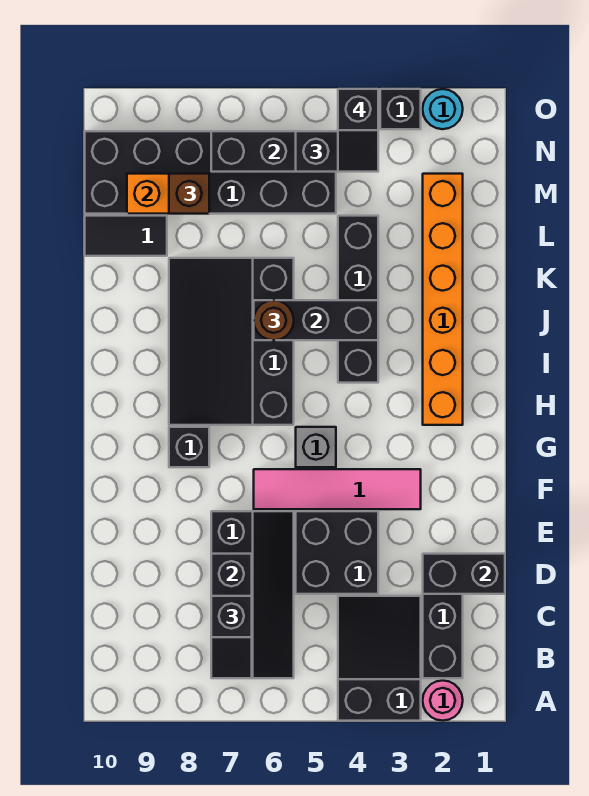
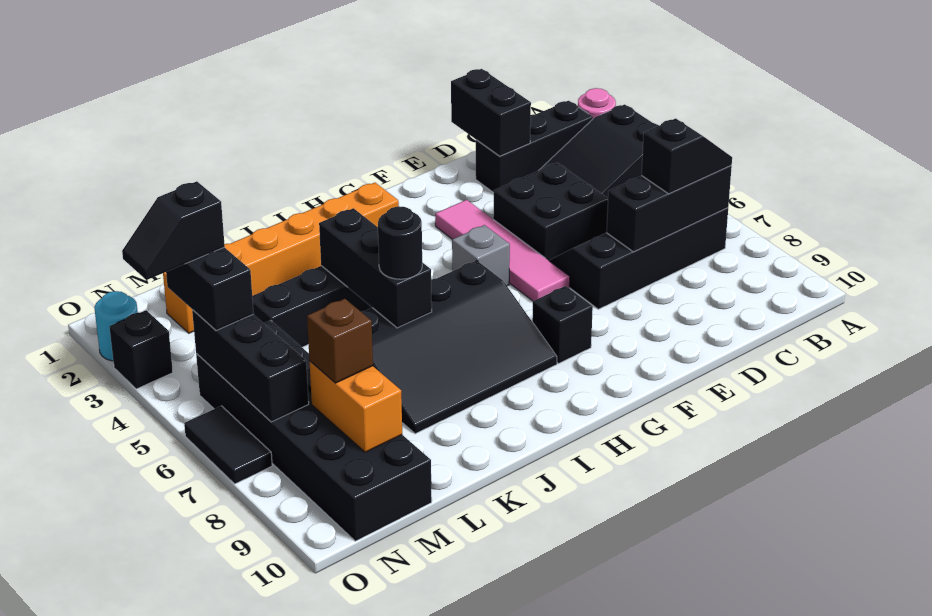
brown 1x1 round brick [254,300,294,340] -> black 1x1 round brick [378,206,422,279]
black 1x2 tile [85,216,167,256] -> black 1x2 tile moved to [184,406,272,484]
black 1x2 slope [338,89,378,172] -> black 1x2 slope turned to [122,181,225,280]

